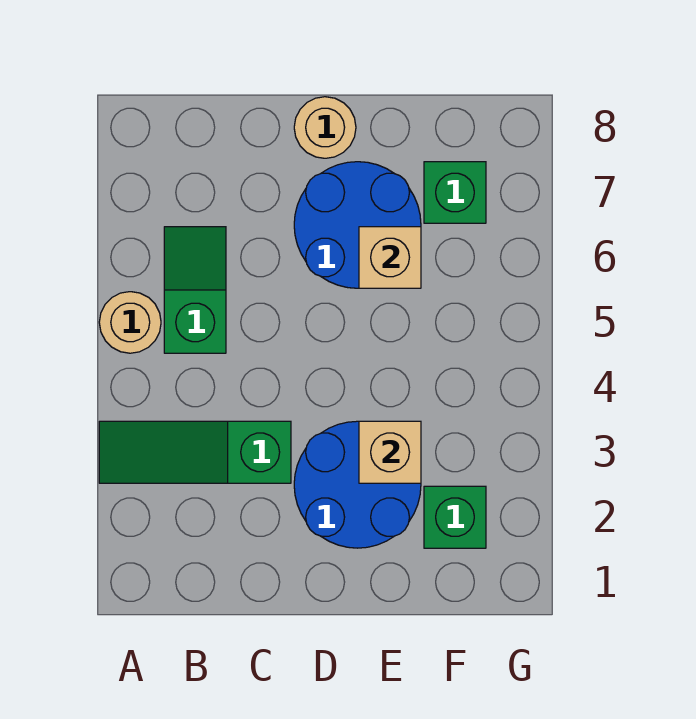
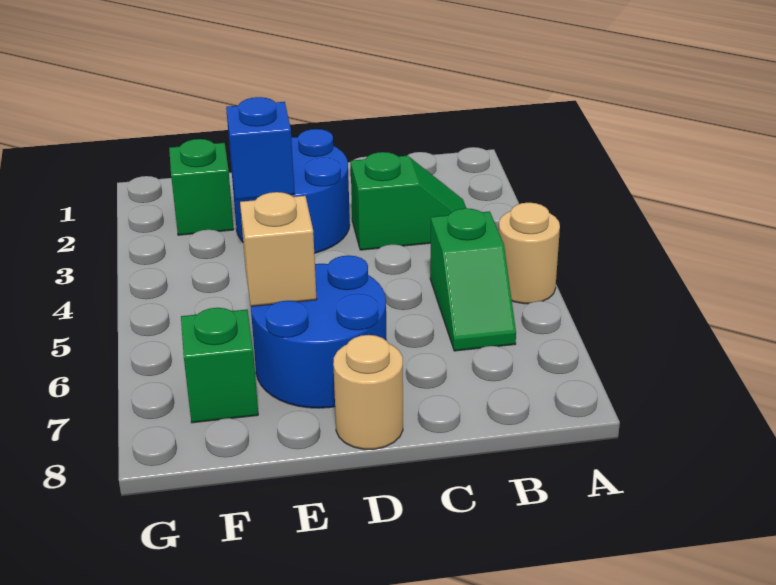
green 1x3 slope [99,421,291,483] -> green 1x2 slope [351,152,466,250]
tan 1x1 brick [359,421,421,483] -> blue 1x1 brick [226,97,294,200]

